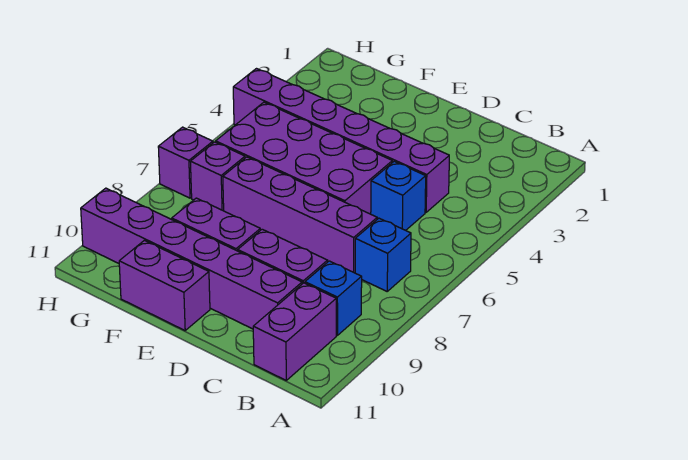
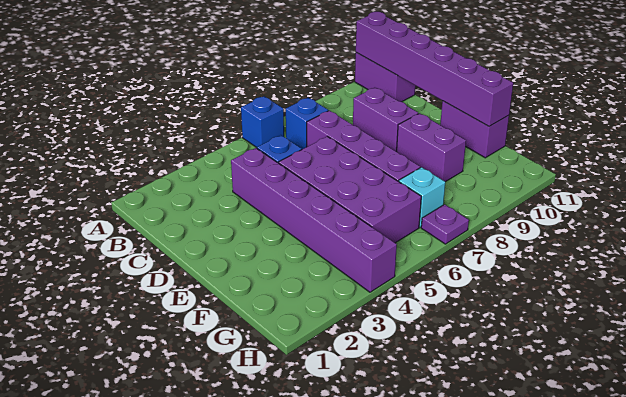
blue 1x1 brick [305,261,362,335] -> blue 1x1 brick moved to [241,96,284,147]
purple 1x2 brick [253,283,336,380] -> purple 1x2 brick turned to [355,53,415,102]
purple 1x6 brick [81,188,302,329] -> purple 1x6 brick moved to [356,12,513,126]
purple 1x1 brick [190,142,245,211] -> cyan 1x1 brick [399,167,445,227]
purple 1x1 brick [158,127,213,198] -> purple 1x1 plate [421,204,469,244]

